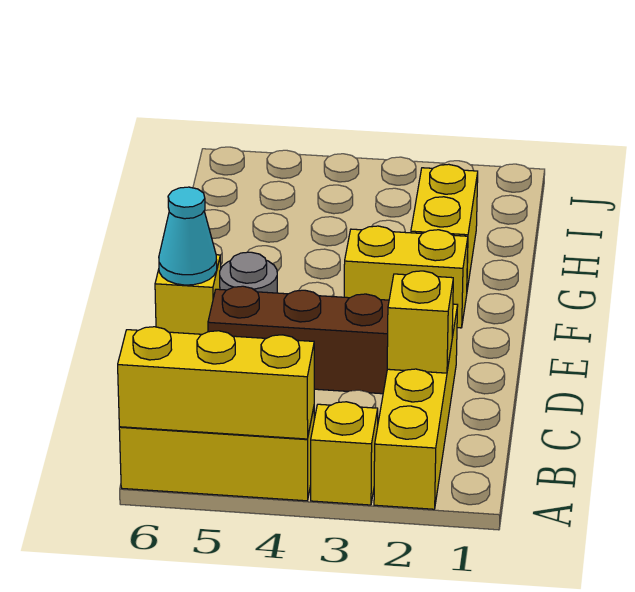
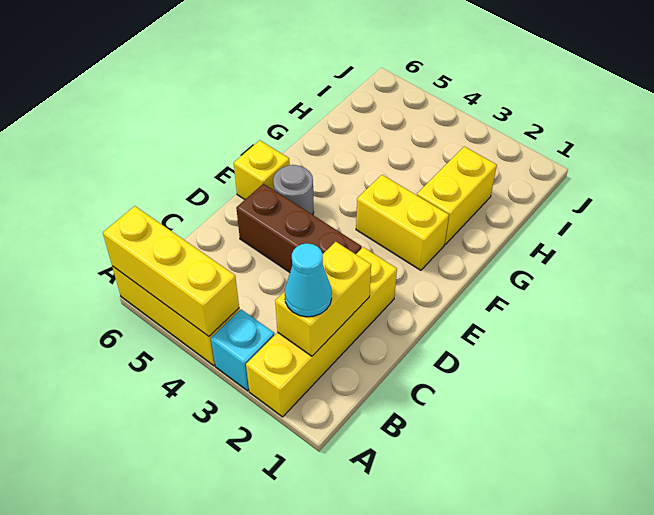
yellow 1x1 brick [311,402,378,505] -> cyan 1x1 brick [211,310,274,391]
yellow 1x1 brick [387,271,453,373] -> yellow 1x2 brick [275,242,371,356]
cyan 1x1 cone [159,187,217,285] -> cyan 1x1 cone moved to [285,243,332,317]

